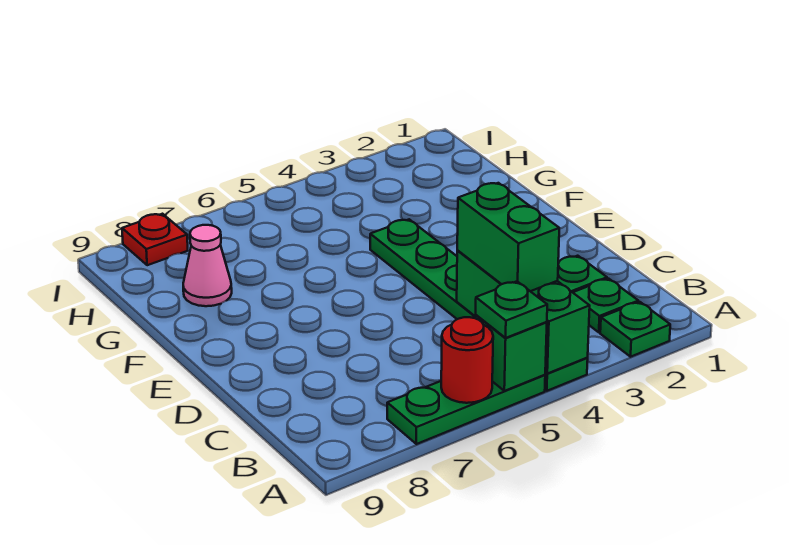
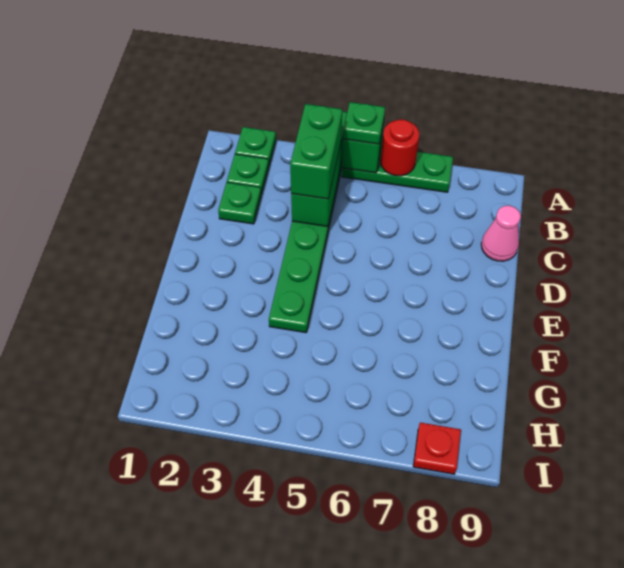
pink 1x1 cone [183,225,232,306] -> pink 1x1 cone moved to [481,206,521,261]

